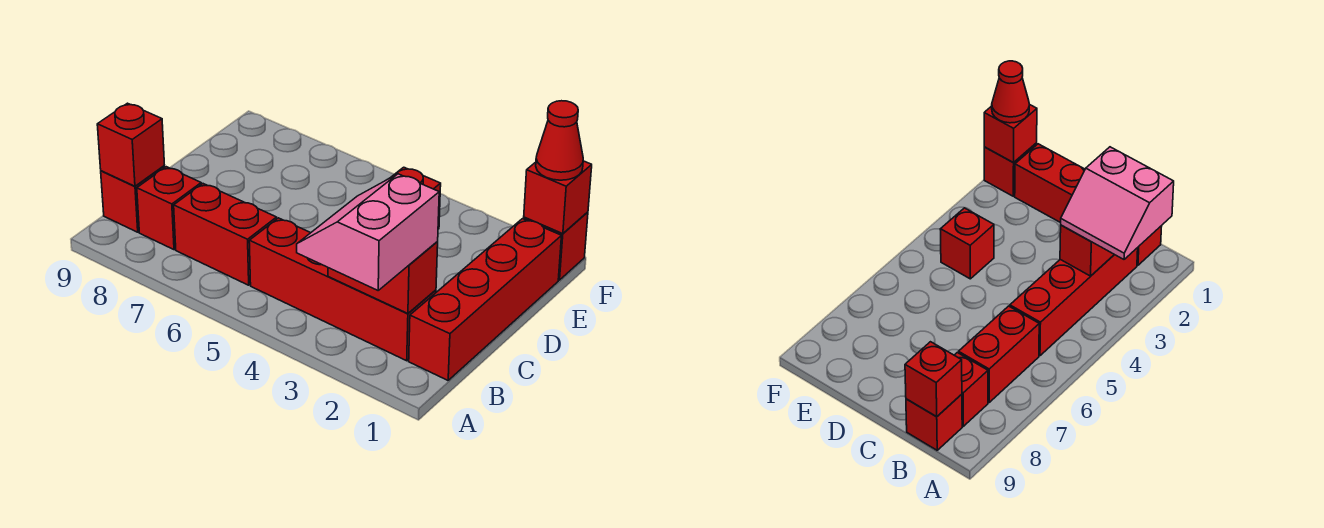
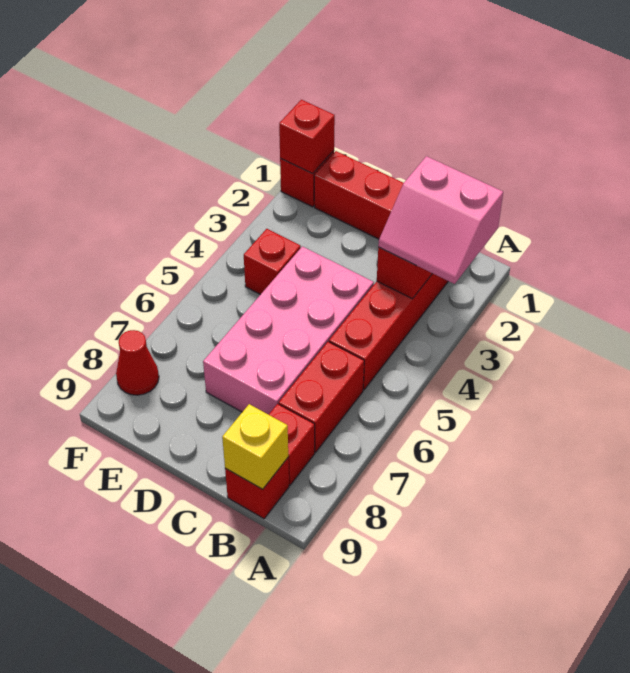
red 1x1 brick [97,103,164,186] -> yellow 1x1 brick [222,404,288,489]
none -> pink 2x4 brick [203,246,374,415]
red 1x1 cone [536,101,583,180] -> red 1x1 cone moved to [116,330,159,395]

